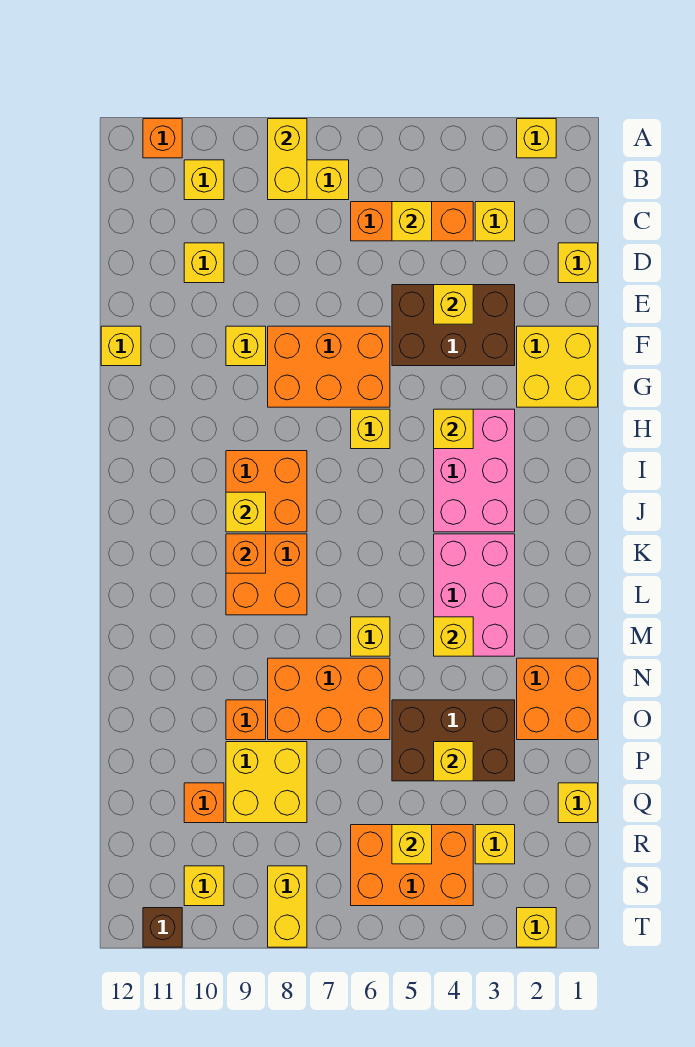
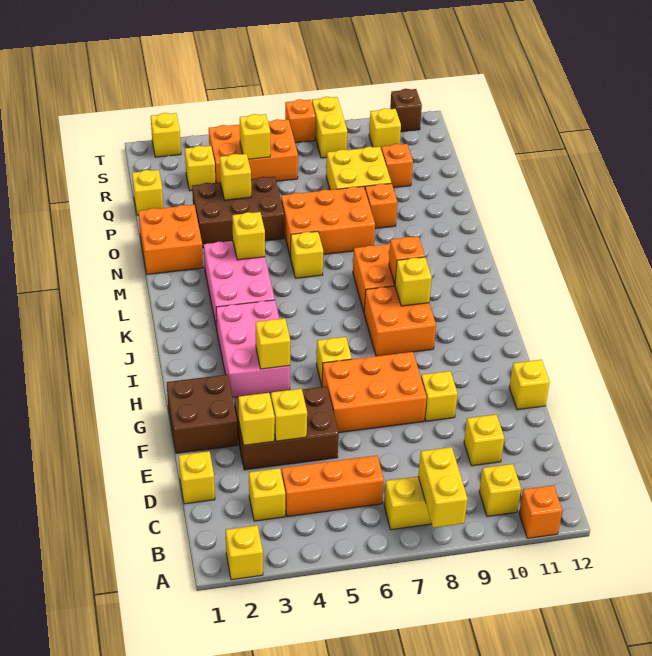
yellow 1x1 brick [392,202,432,241] -> yellow 1x1 brick moved to [238,393,275,445]
yellow 2x2 brick [517,326,598,407] -> brown 2x2 brick [167,375,238,453]
none -> orange 1x1 brick [285,99,315,143]

